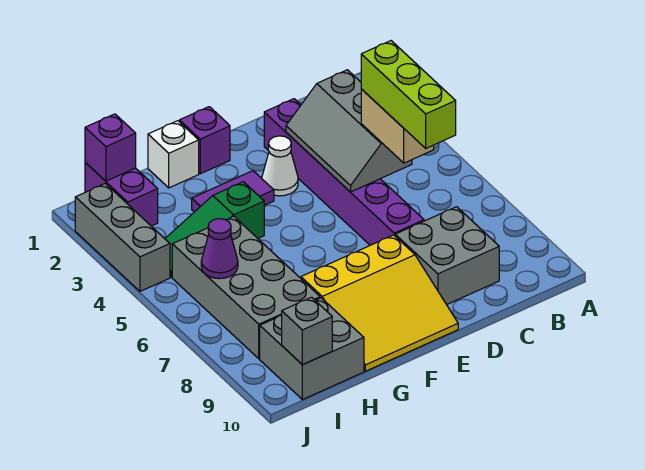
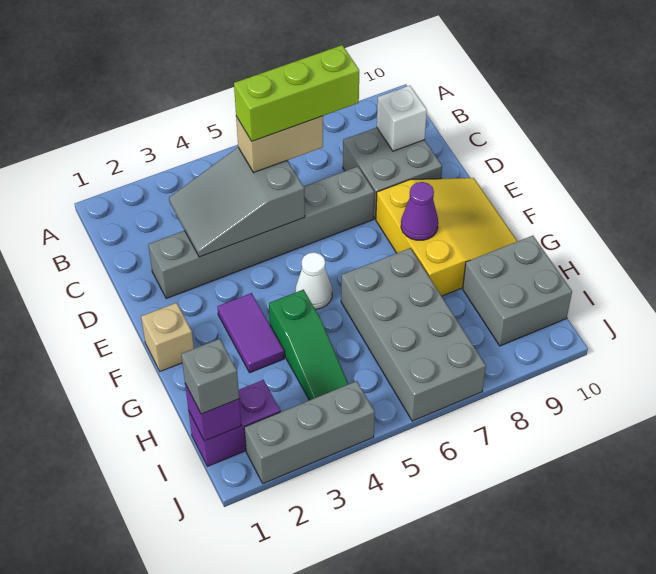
grey 2x3 slope [286,70,412,192] -> grey 2x3 slope turned to [169,147,305,257]
purple 1x6 brick [264,99,424,245] -> grey 1x6 brick [148,166,374,298]
white 1x1 cone [262,136,298,196] -> white 1x1 cone moved to [295,252,332,309]
purple 1x1 brick [179,107,230,174] -> tan 1x1 brick [141,303,194,371]
white 1x1 brick [148,121,199,188] -> white 1x1 brick moved to [377,86,427,151]
grey 2x4 brick [172,216,320,359] -> grey 2x4 brick turned to [341,248,486,421]
purple 1x1 cone [201,219,238,279] -> purple 1x1 cone moved to [401,182,438,240]
grey 1x1 brick [282,297,332,365] -> grey 1x1 brick moved to [181,339,239,414]

